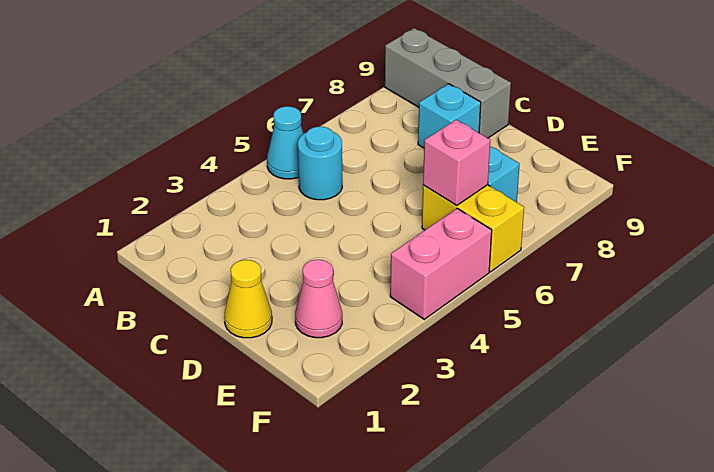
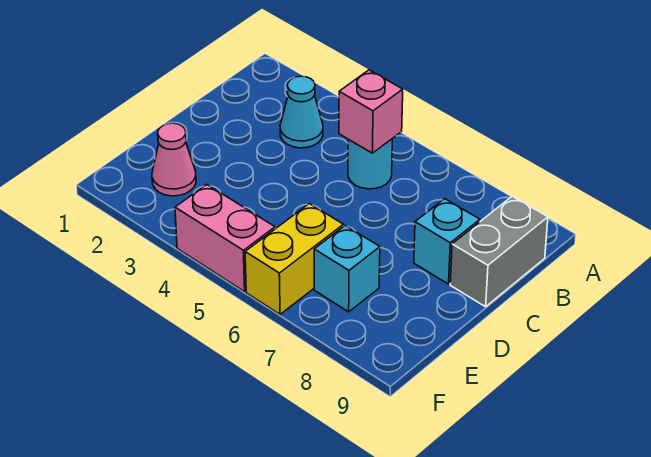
cyan 1x1 cone [267,106,303,179] -> cyan 1x1 cone moved to [280,76,323,148]
grey 1x3 brick [385,28,511,138] -> grey 1x2 brick [450,196,548,307]
yellow 1x1 cone [224,260,272,338] -> none
pink 1x1 brick [423,120,490,205] -> pink 1x1 brick moved to [339,70,403,153]

